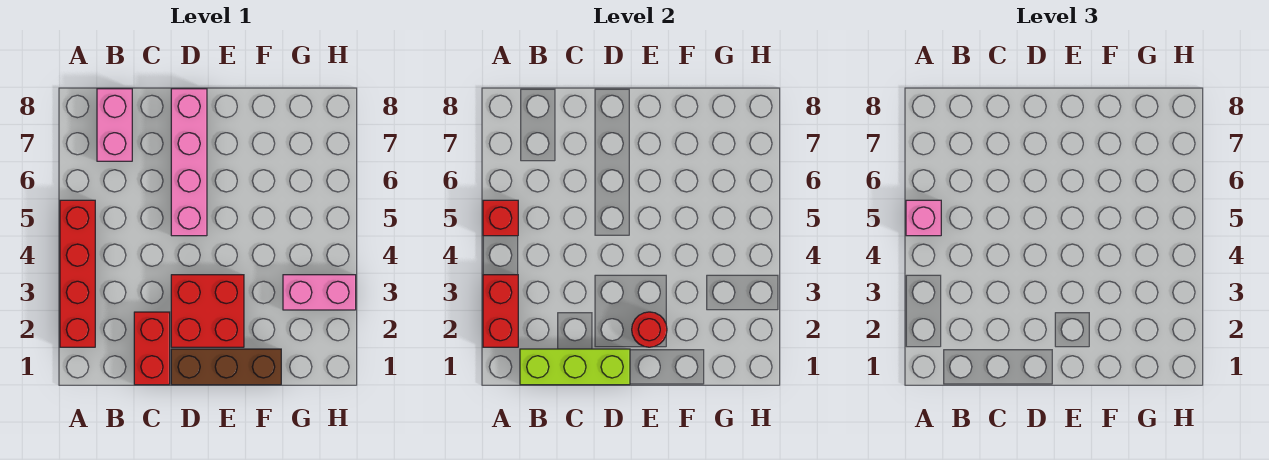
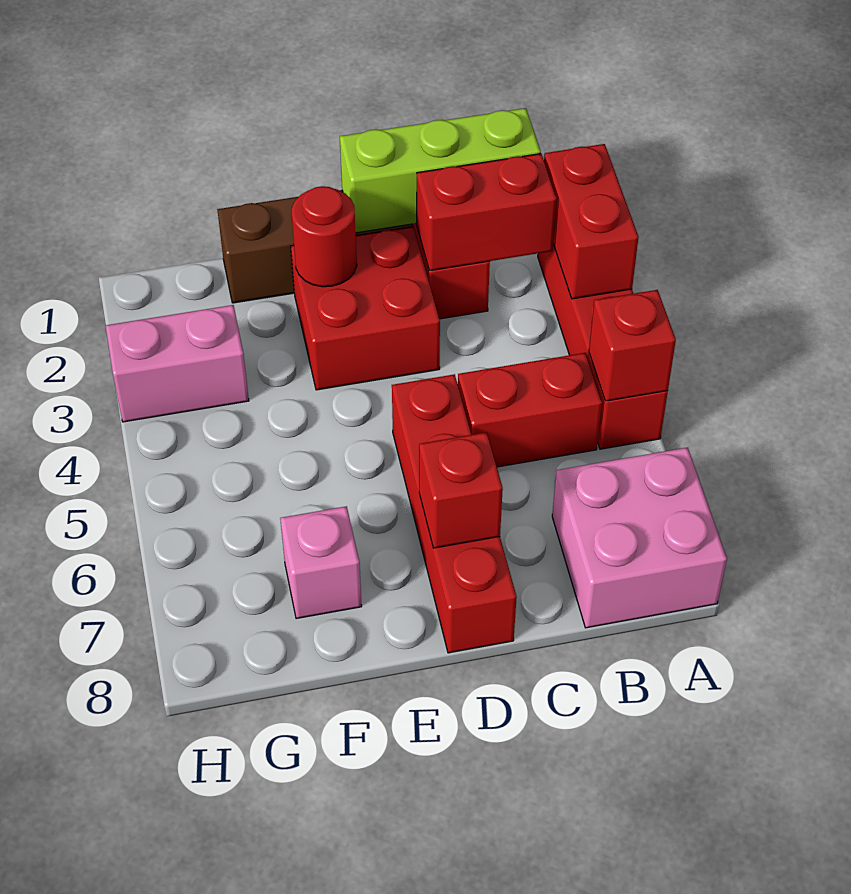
pink 1x1 brick [906,200,941,236] -> pink 1x1 brick moved to [280,506,362,619]
none -> red 1x2 brick [417,154,557,271]
none -> red 1x2 brick [458,353,602,467]
pink 1x2 brick [97,89,132,161] -> pink 2x2 brick [552,448,727,628]
pink 1x4 brick [171,89,207,236] -> red 1x4 brick [392,374,517,653]
none -> red 1x1 brick [419,432,503,548]

